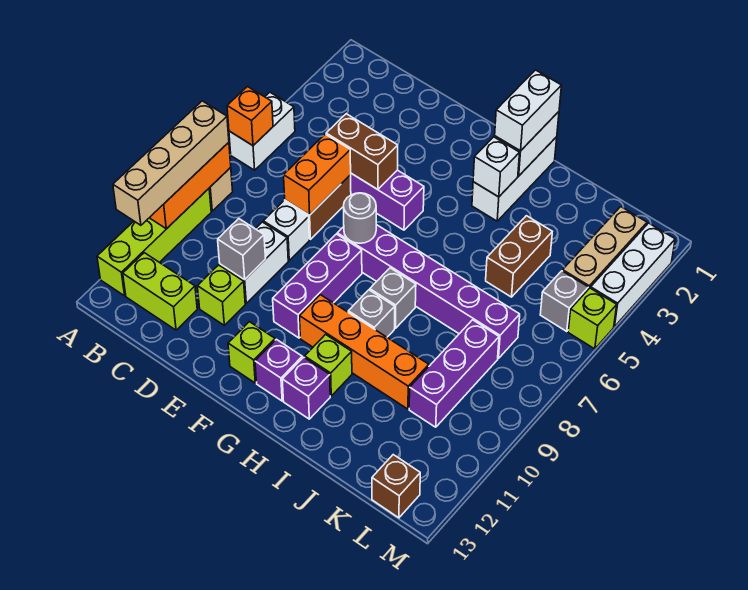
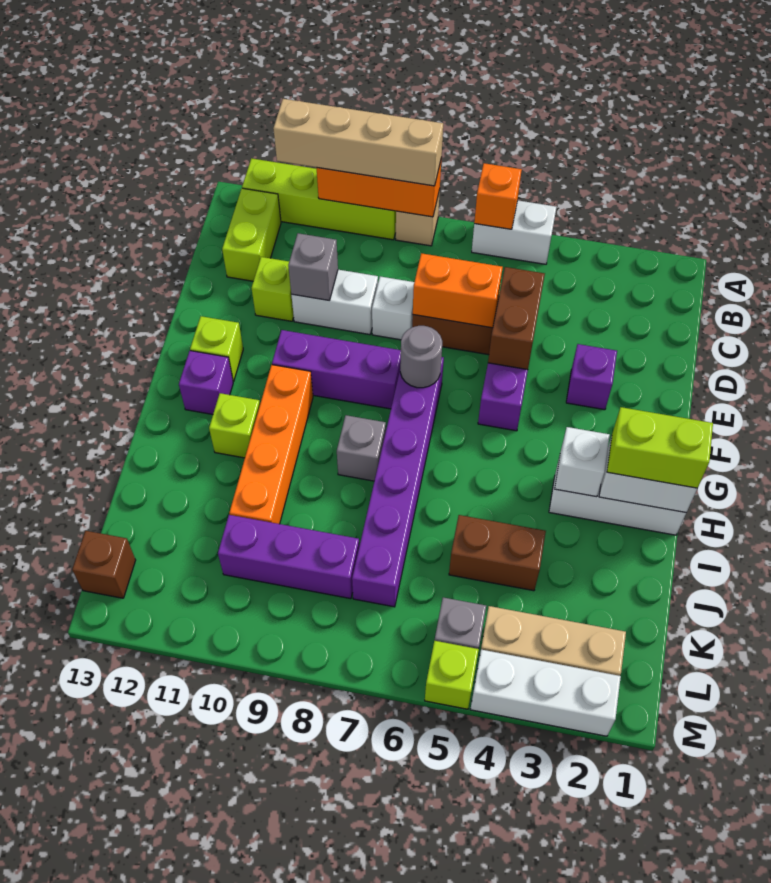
white 1x2 brick [495,70,562,151] -> lime 1x2 brick [607,407,713,488]
grey 1x1 brick [348,290,395,337] -> none
purple 1x1 brick [282,357,330,419] -> purple 1x1 brick moved to [566,344,617,410]

